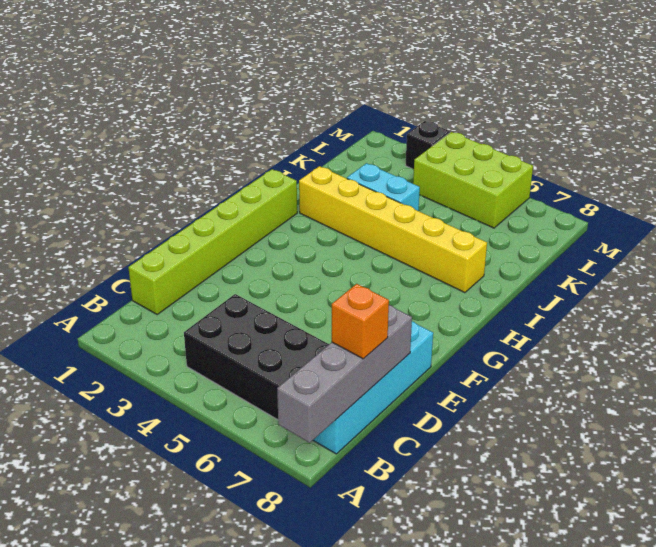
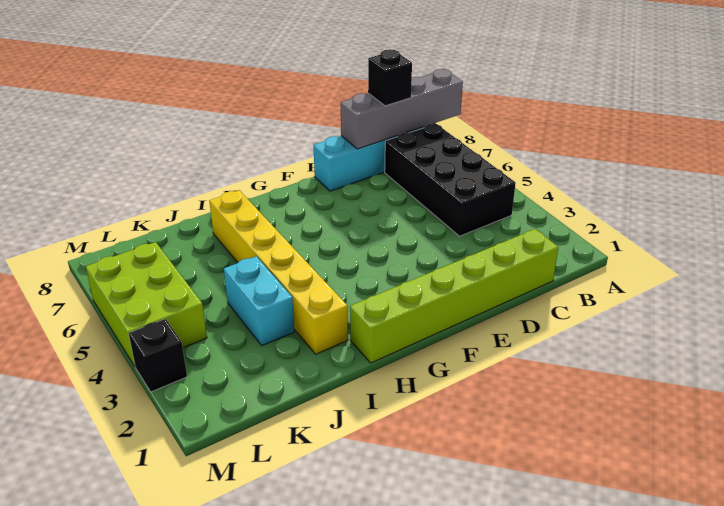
orange 1x1 brick [332,284,389,359] -> black 1x1 brick [368,49,412,106]

